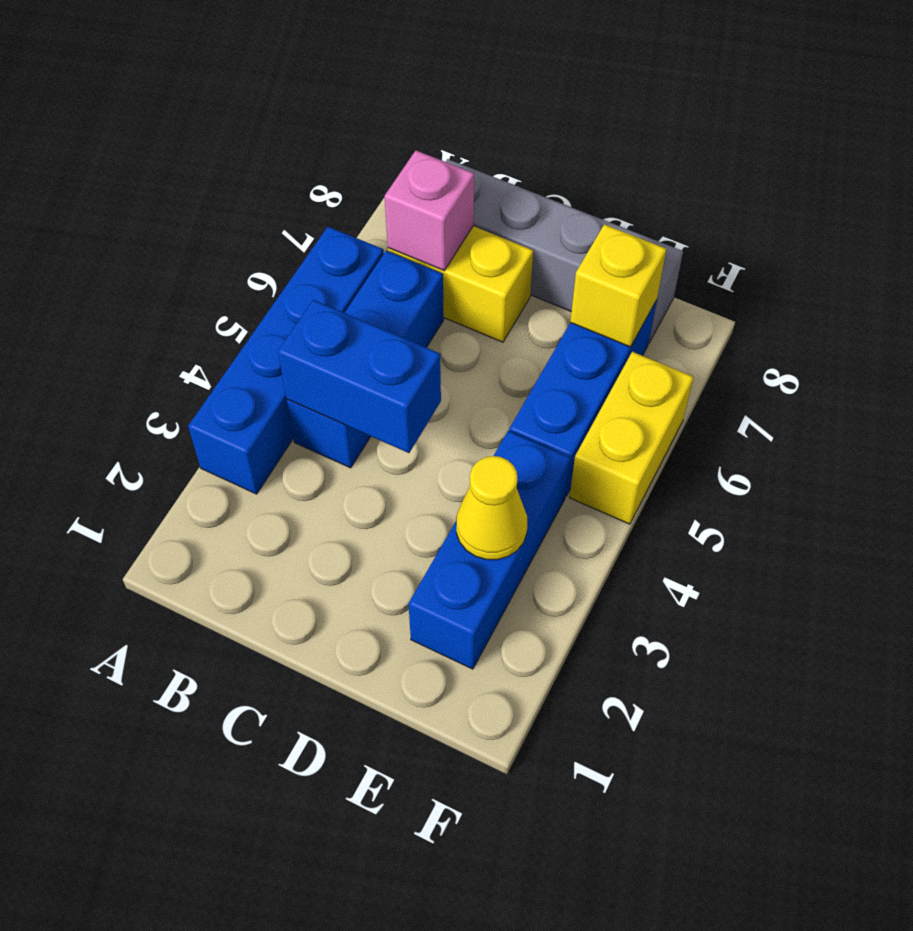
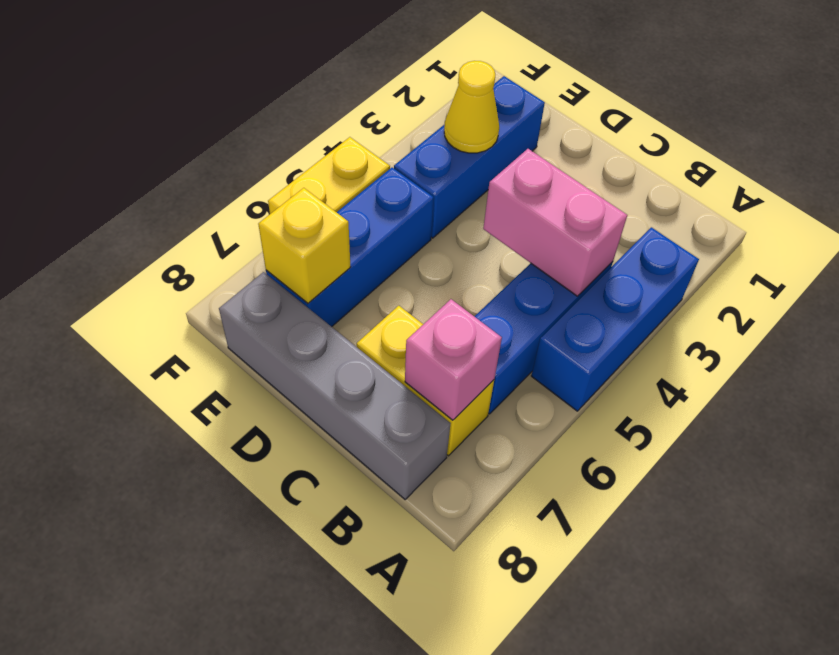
blue 1x4 brick [188,227,384,494] -> blue 1x3 brick [531,227,699,411]
blue 1x2 brick [278,300,441,453] -> pink 1x2 brick [483,149,627,296]

